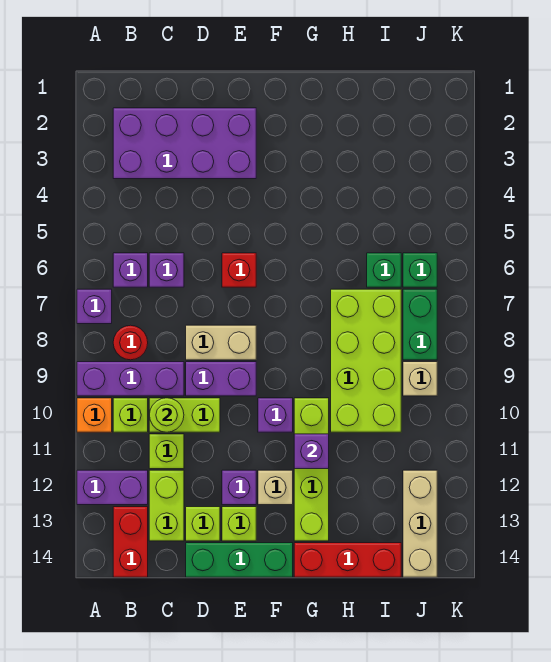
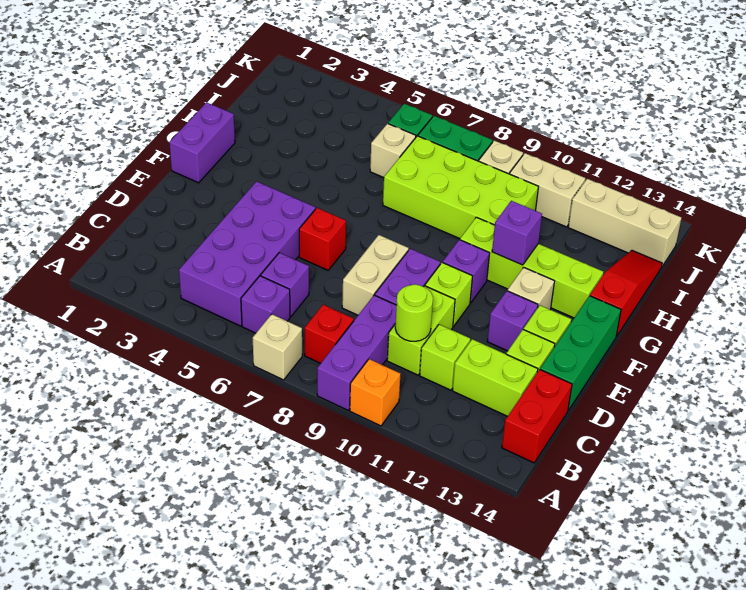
purple 1x1 brick [77,289,112,324] -> tan 1x1 brick [253,314,302,380]
purple 1x2 brick [77,470,148,505] -> purple 1x2 brick moved to [169,102,235,183]
purple 2x4 brick [113,108,256,179] -> purple 2x4 brick moved to [179,181,315,326]
red 1x1 round brick [113,325,148,360] -> red 1x1 brick [305,305,354,363]
lime 1x1 brick [113,398,148,432] -> lime 1x1 brick moved to [425,262,473,327]
red 1x2 brick [113,507,148,577] -> red 1x2 brick turned to [502,369,572,463]
red 1x3 brick [294,543,401,577] -> red 1x3 slope [590,250,662,337]
green 1x1 brick [367,253,401,287] -> tan 1x1 brick [370,124,416,178]
none -> tan 1x2 brick [510,153,585,227]

